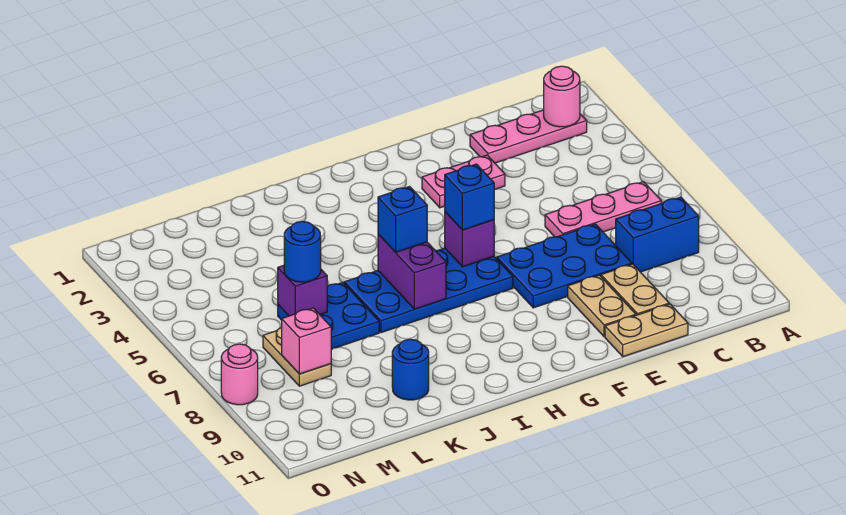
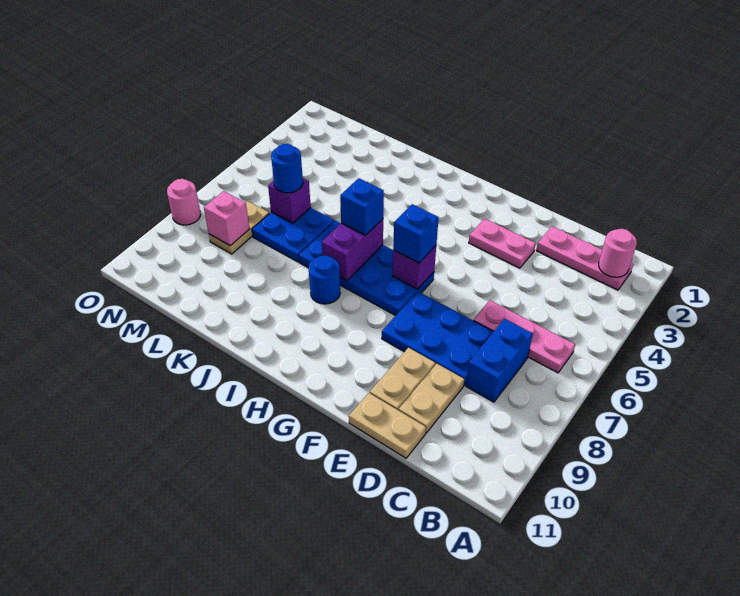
blue 1x2 brick [616,197,699,272] -> blue 1x2 brick turned to [466,319,533,402]
blue 1x1 round brick [392,339,429,400] -> blue 1x1 round brick moved to [309,255,340,304]

